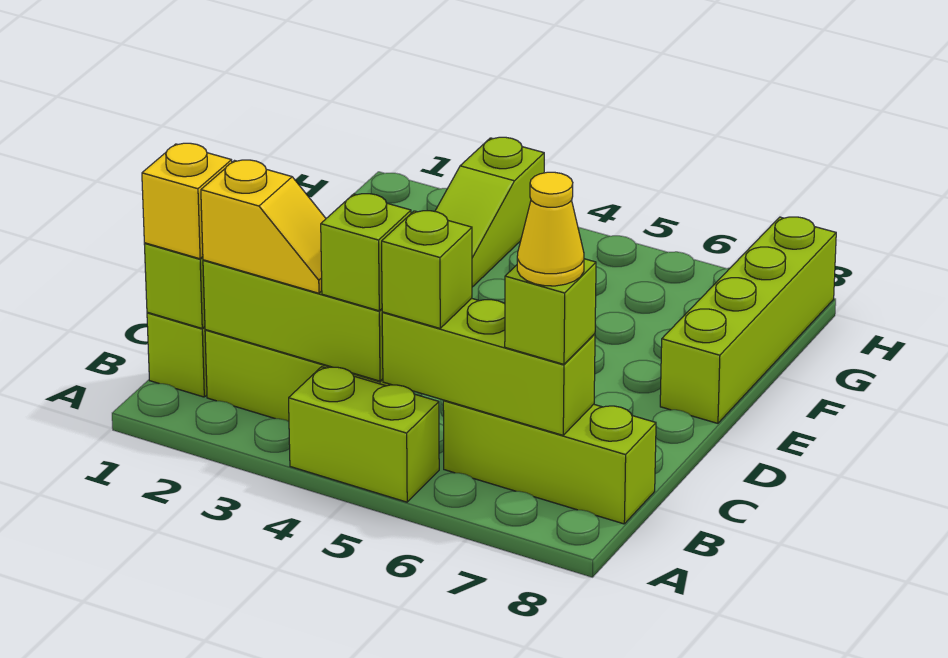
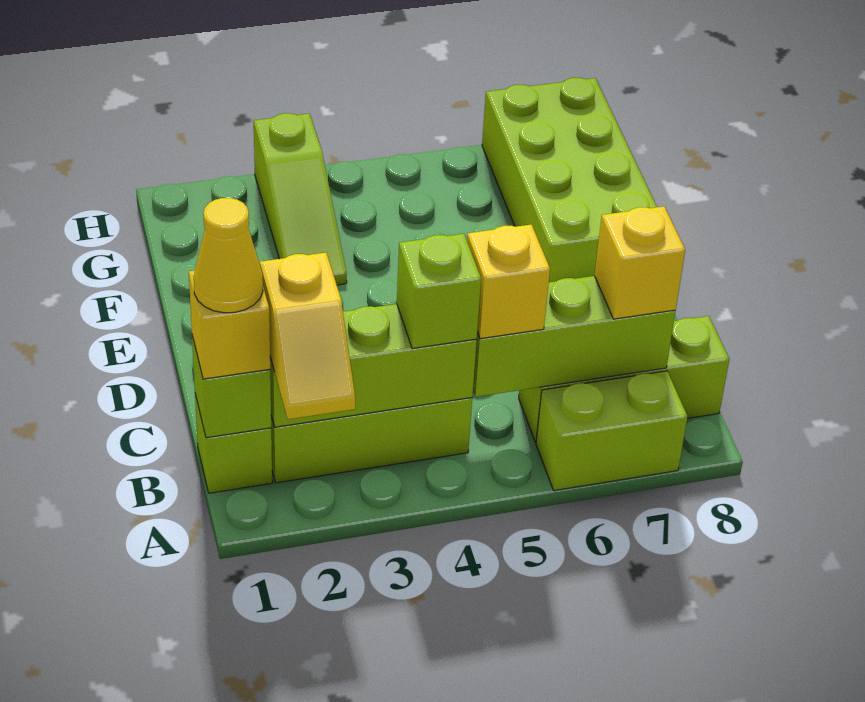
lime 1x2 brick [289,367,439,502] -> lime 1x2 brick moved to [536,371,687,491]
yellow 1x2 slope [201,160,326,293] -> yellow 1x2 slope turned to [260,253,356,419]
lime 1x1 brick [382,211,472,328] -> yellow 1x1 brick [467,224,550,339]
lime 1x1 brick [505,259,596,364] -> yellow 1x1 brick [594,206,685,319]
yellow 1x1 cone [517,172,584,286] -> yellow 1x1 cone moved to [194,198,263,313]
lime 1x4 brick [660,217,836,423] -> lime 2x4 brick [482,78,657,282]

